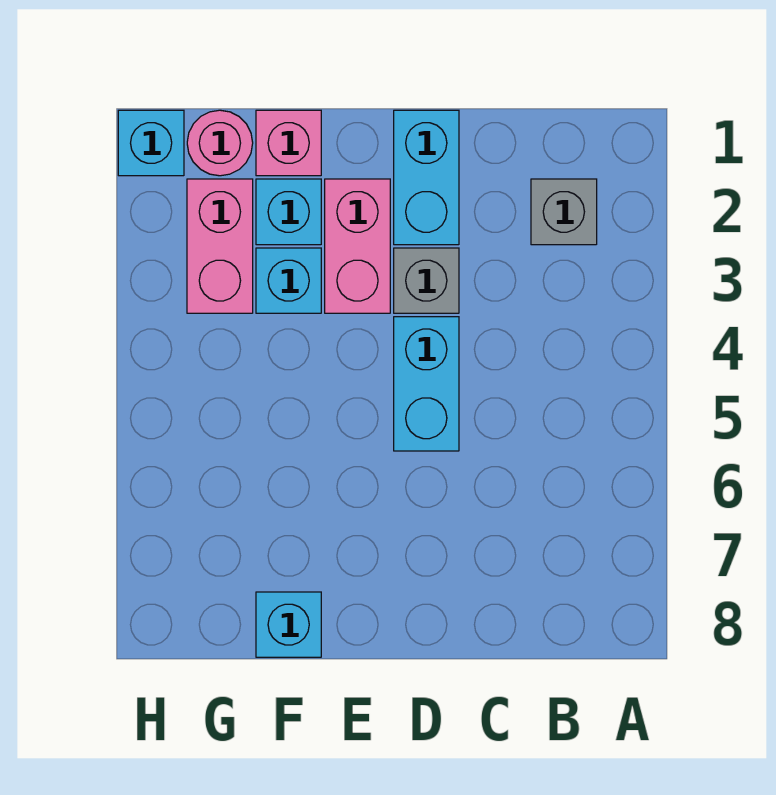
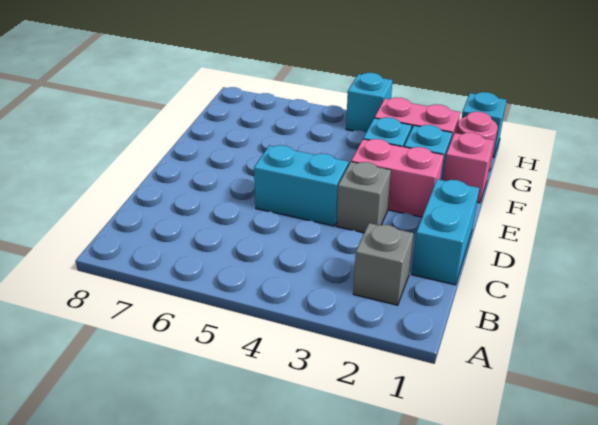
cyan 1x2 brick [394,110,459,245] -> cyan 1x2 brick turned to [412,179,479,285]
cyan 1x1 brick [256,592,321,657] -> cyan 1x1 brick moved to [346,73,393,132]

